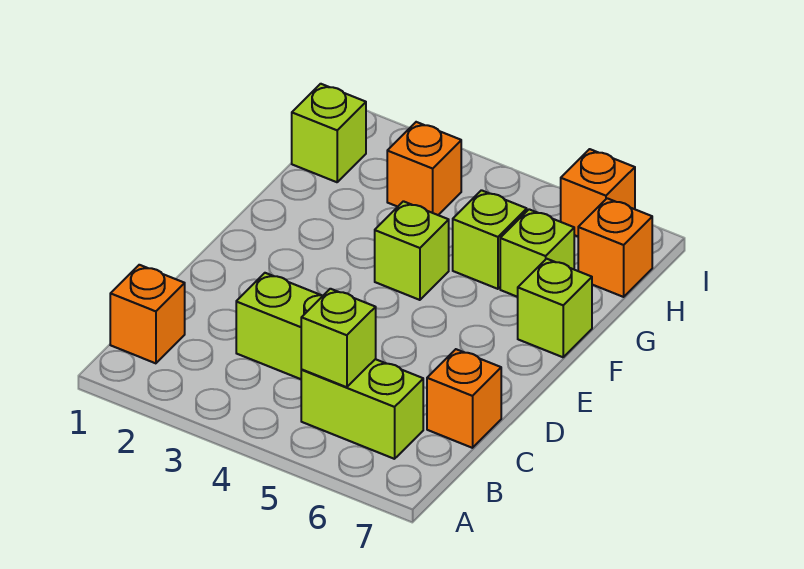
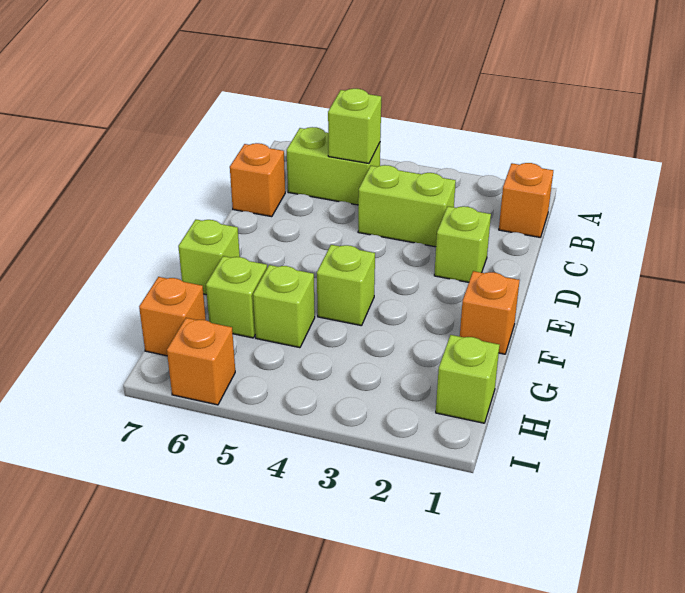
none -> lime 1x1 brick [434,206,491,282]
orange 1x1 brick [387,122,461,215] -> orange 1x1 brick moved to [460,271,520,354]

